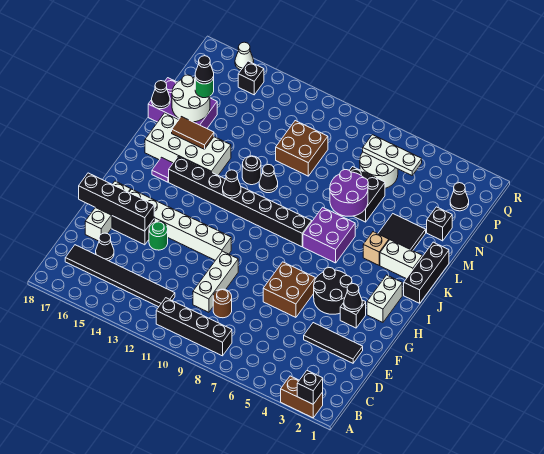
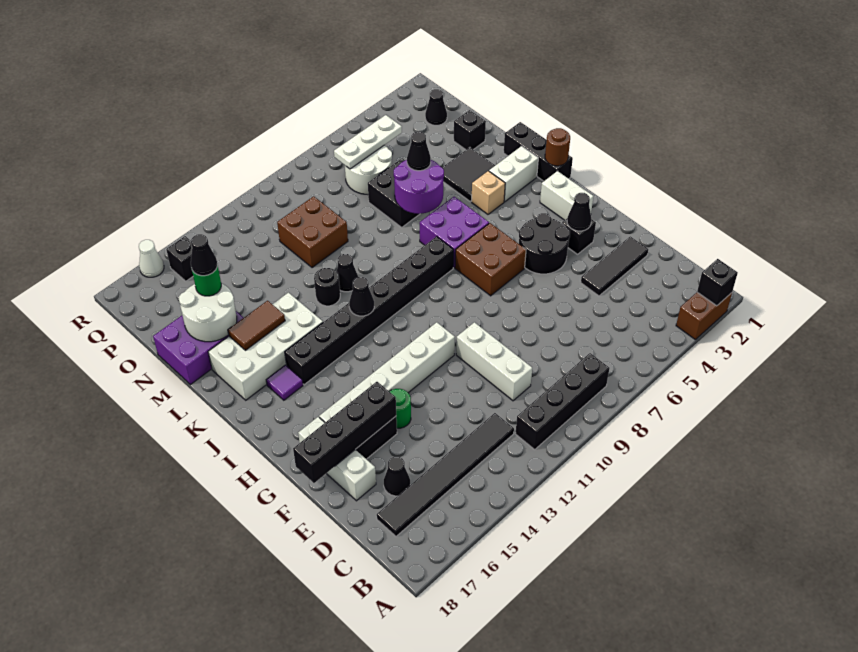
brown 1x1 round brick [213,289,232,318] -> brown 1x1 round brick moved to [545,128,570,166]
brown 2x2 brick [263,262,315,317] -> brown 2x2 brick moved to [455,223,526,296]
black 1x1 cone [152,81,170,109] -> black 1x1 cone moved to [407,132,431,171]

